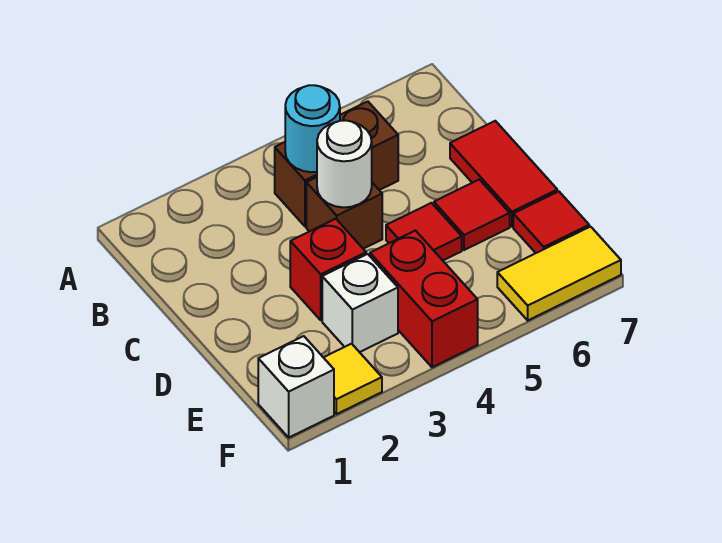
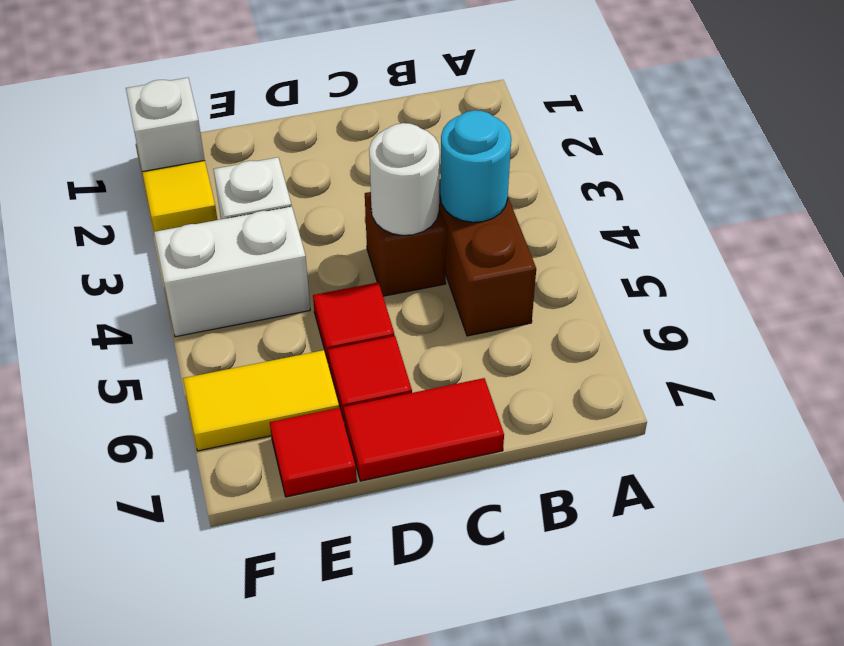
red 1x1 brick [290,219,366,320] -> none
red 1x2 brick [370,231,478,367] -> white 1x2 brick [154,206,310,337]
yellow 1x2 tile [497,227,621,320] -> yellow 1x2 tile turned to [183,350,339,451]

